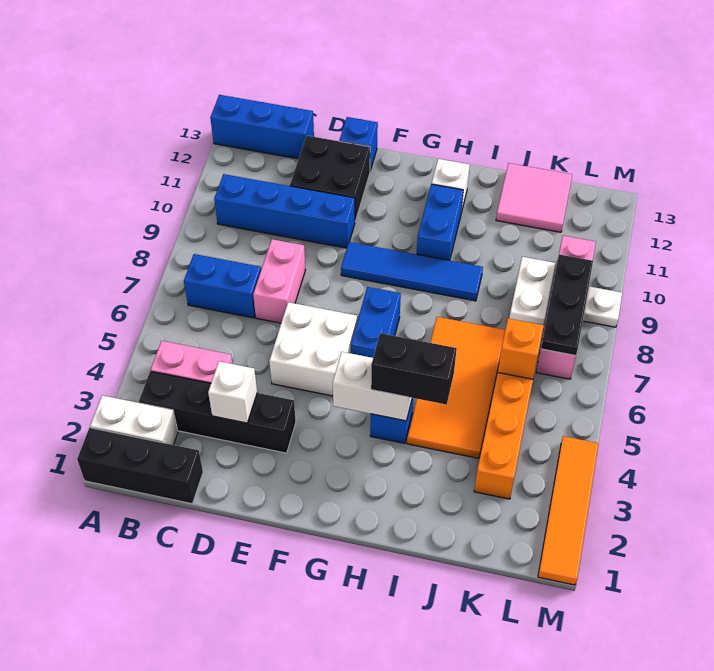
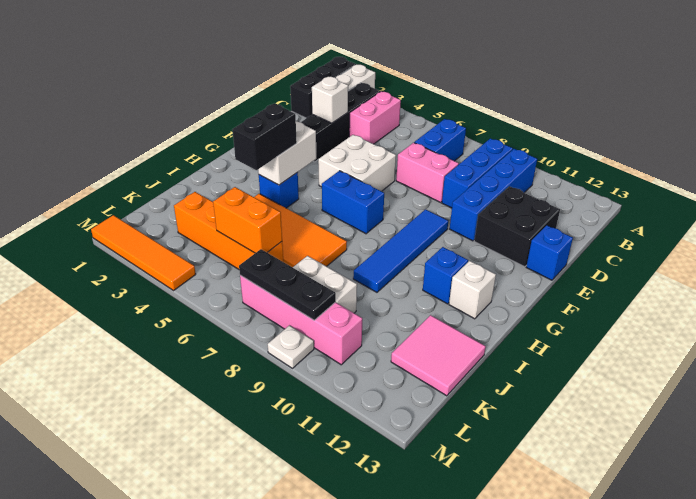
blue 1x3 brick [210,95,314,159] -> blue 1x3 brick moved to [442,138,513,208]
blue 1x2 brick [417,184,463,261] -> blue 1x1 brick [423,247,468,304]
orange 1x1 brick [498,319,544,379] -> orange 1x2 brick [213,187,282,253]

